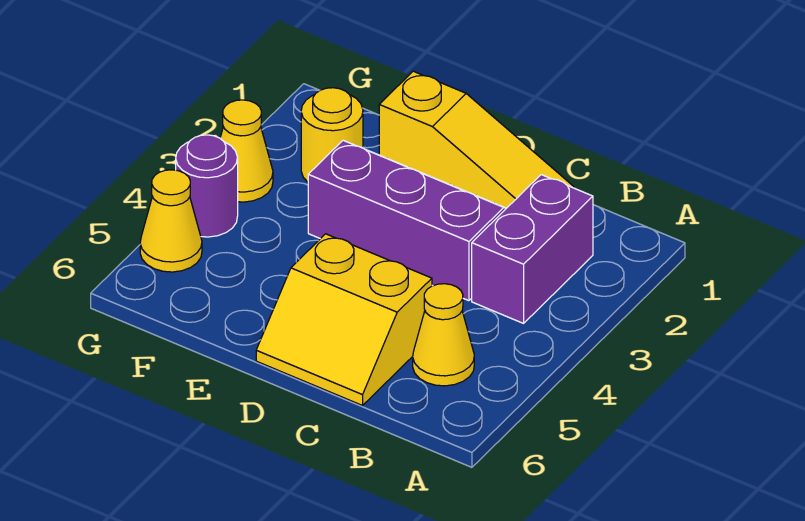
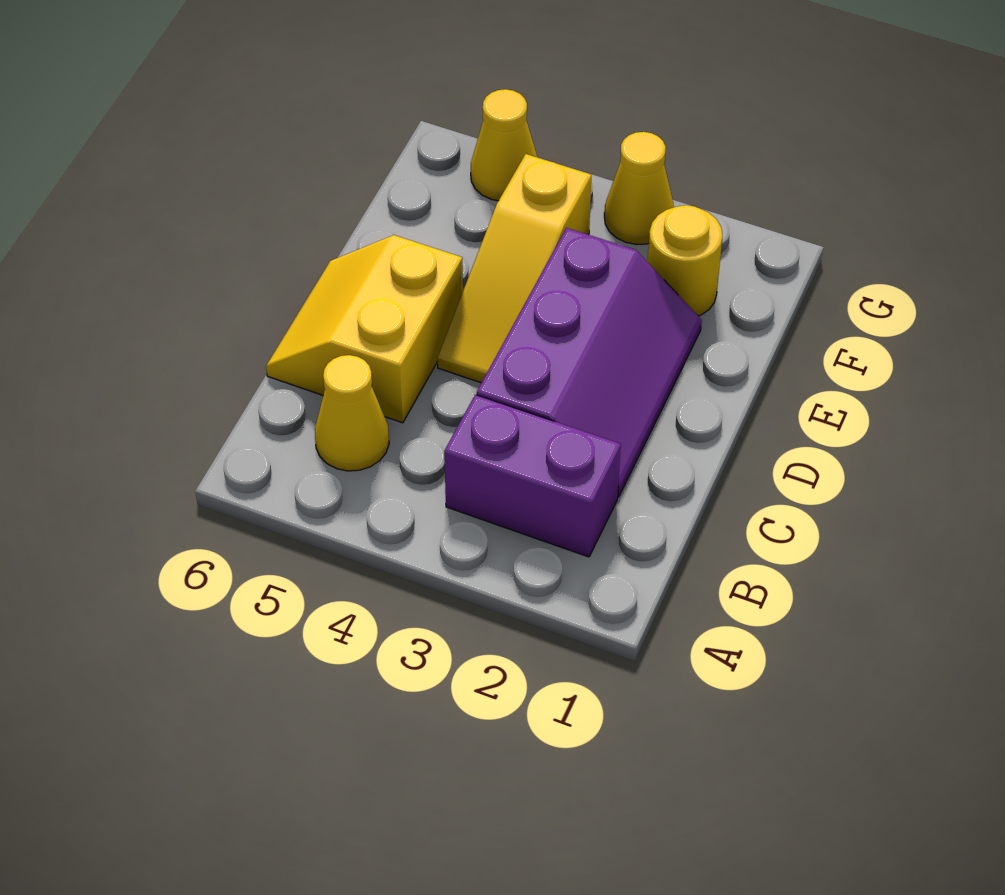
yellow 1x3 slope [379,71,574,208] -> yellow 1x3 slope moved to [437,154,592,383]
purple 1x1 round brick [176,135,238,237] -> none

